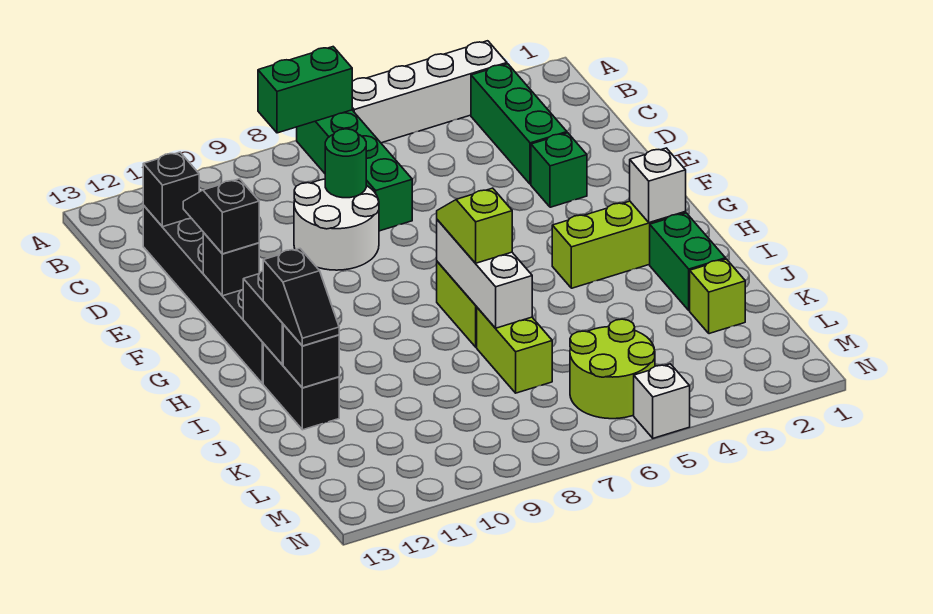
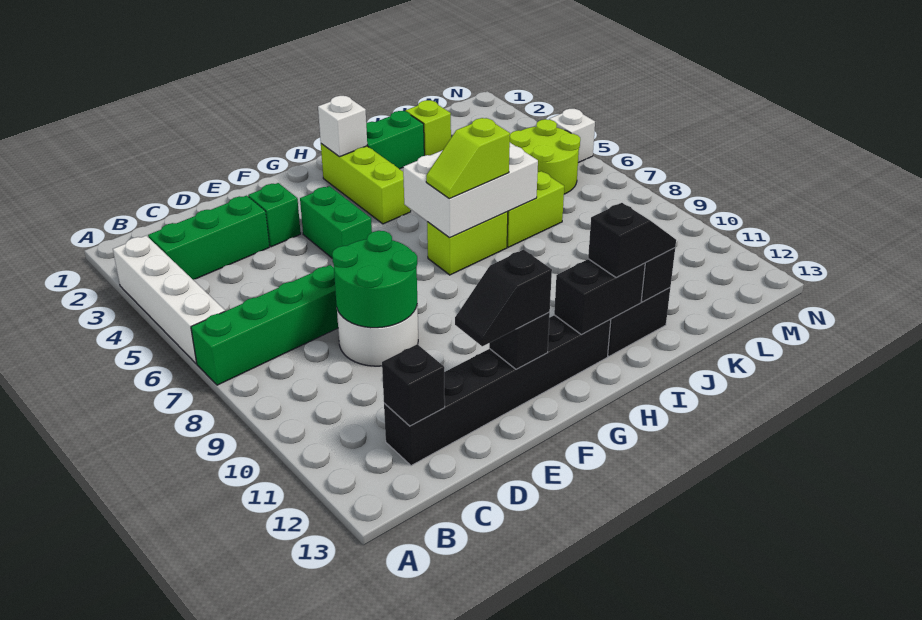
green 1x2 brick [258,47,352,133] -> green 1x2 brick moved to [300,186,372,258]
green 1x1 round brick [325,129,366,198] -> green 2x2 round brick [332,231,417,328]
white 1x3 brick [437,220,532,328] -> white 2x3 brick [403,143,538,238]

